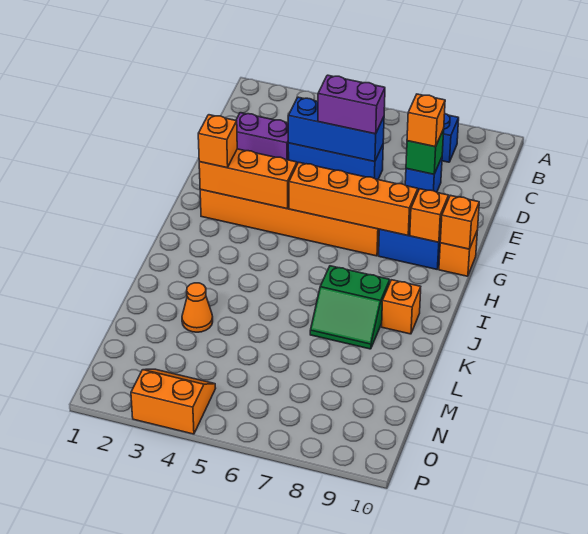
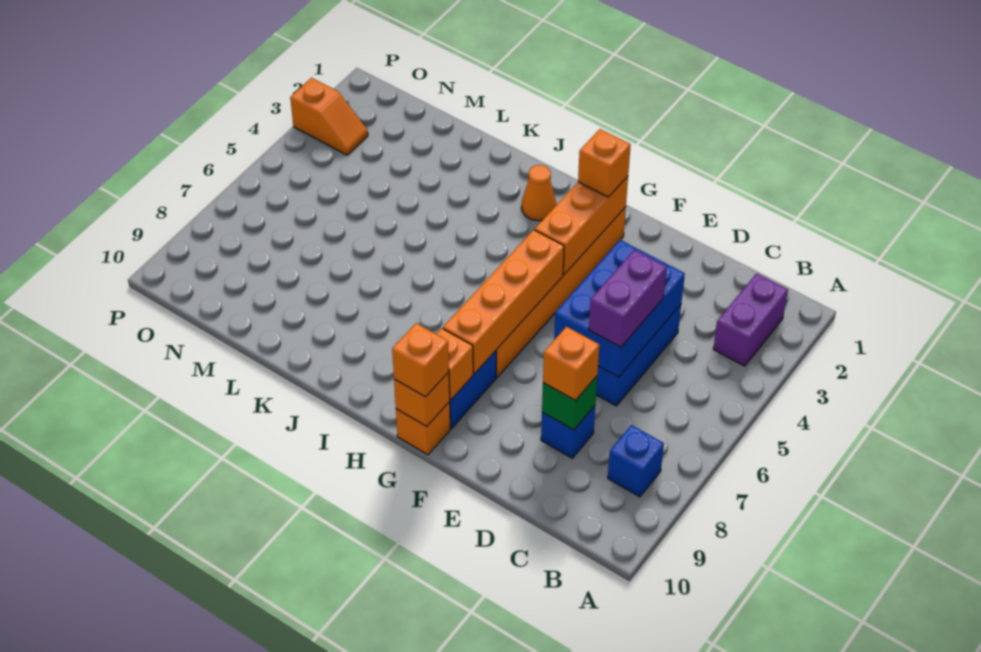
purple 1x2 brick [236,113,289,160] -> purple 1x2 brick moved to [713,274,788,366]
blue 1x3 brick [288,97,384,162] -> blue 2x3 brick [554,240,685,377]
green 2x2 slope [310,266,390,349] -> none
orange 1x1 brick [382,280,421,334] -> orange 1x1 brick moved to [392,323,449,397]
orange 1x1 cone [182,283,213,332] -> orange 1x1 cone moved to [522,165,556,221]
orange 2x2 slope [131,369,216,434] -> orange 1x2 slope [290,78,368,155]

